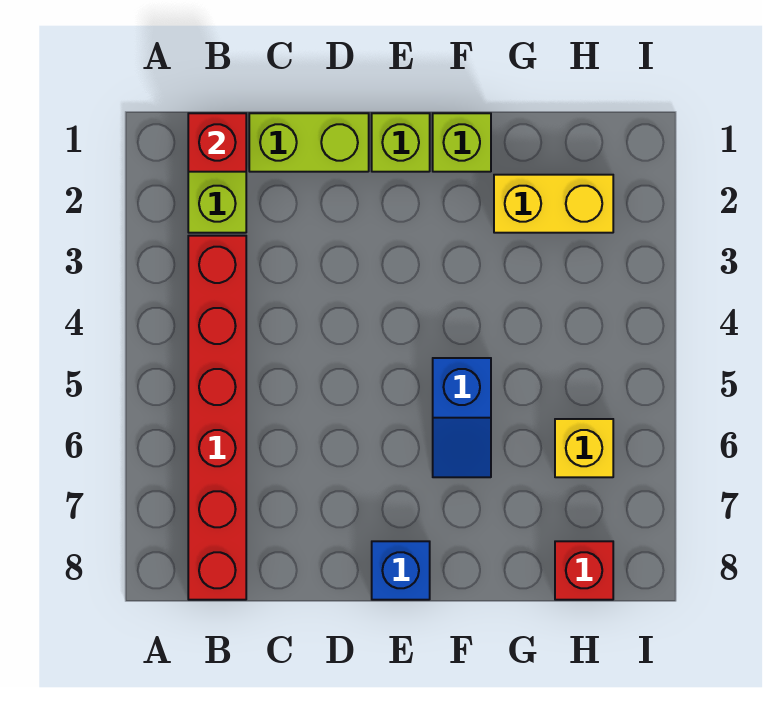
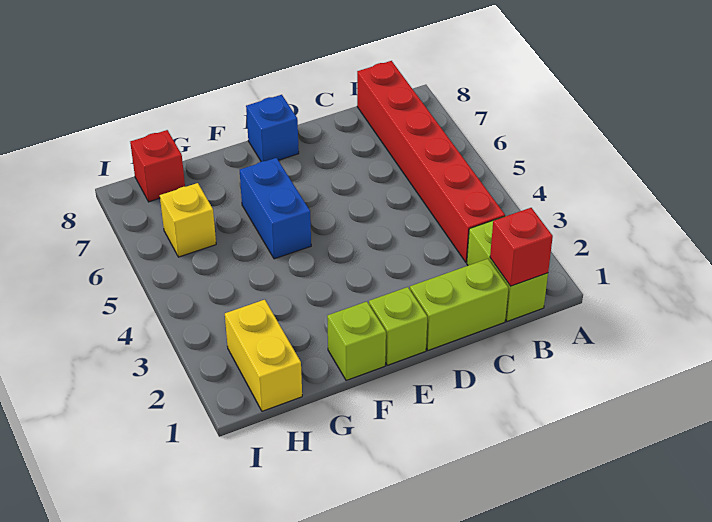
blue 1x2 slope [433,358,491,477] -> blue 1x2 brick [240,158,311,259]
yellow 1x2 brick [494,175,613,233] -> yellow 1x2 brick turned to [225,300,302,411]

